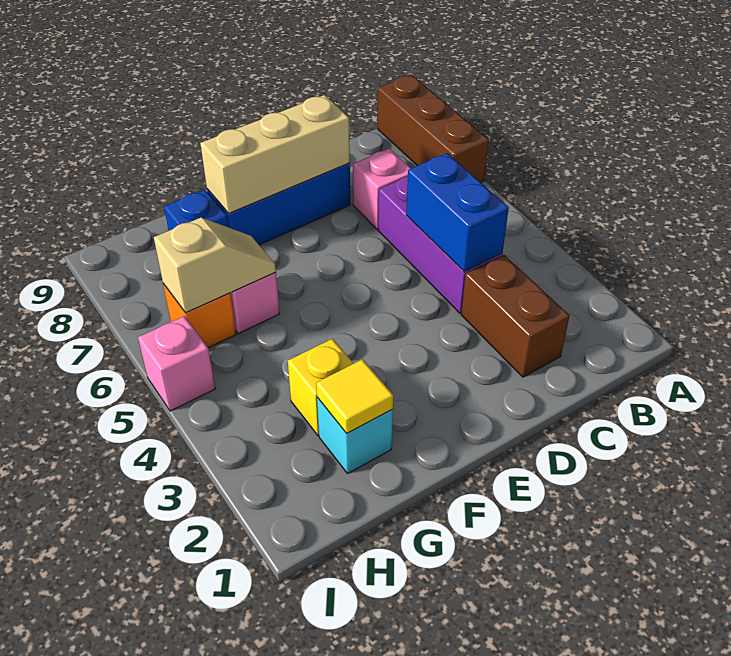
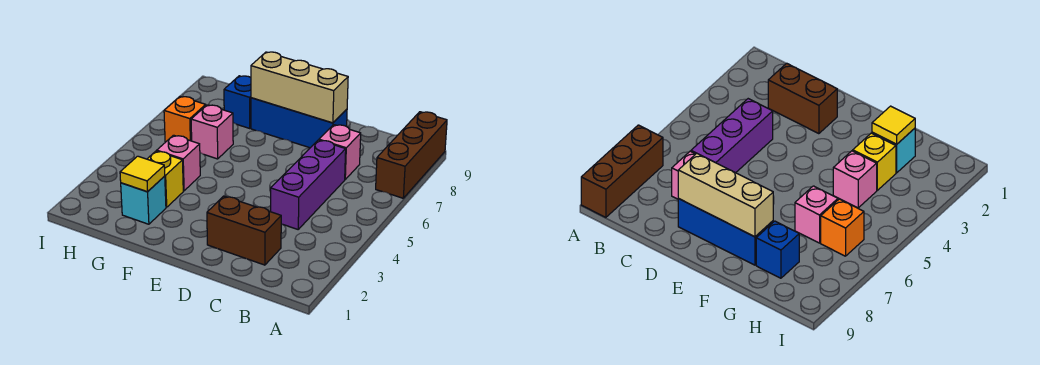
brown 1x2 brick [461,255,570,377] -> brown 1x2 brick turned to [207,196,281,265]
blue 1x2 brick [406,153,509,272] -> none
tan 1x2 slope [154,218,276,313] -> none
pink 1x1 brick [138,316,215,411] -> pink 1x1 brick moved to [157,135,200,191]

